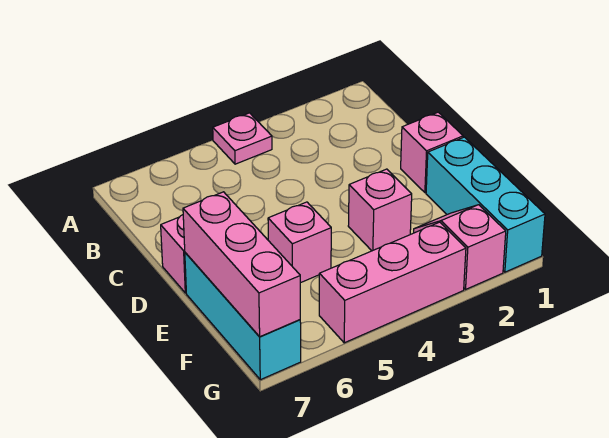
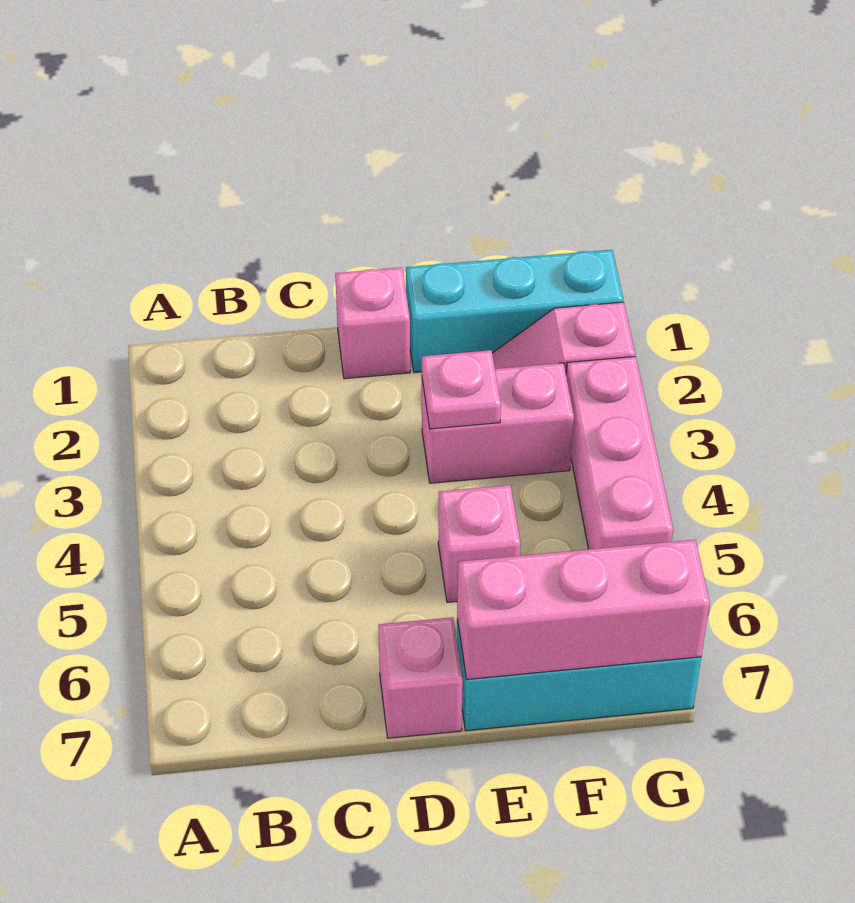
pink 1x1 plate [213,113,272,164] -> pink 1x1 plate moved to [422,350,501,429]
pink 1x1 brick [348,169,412,251] -> pink 1x2 brick [422,363,574,483]

